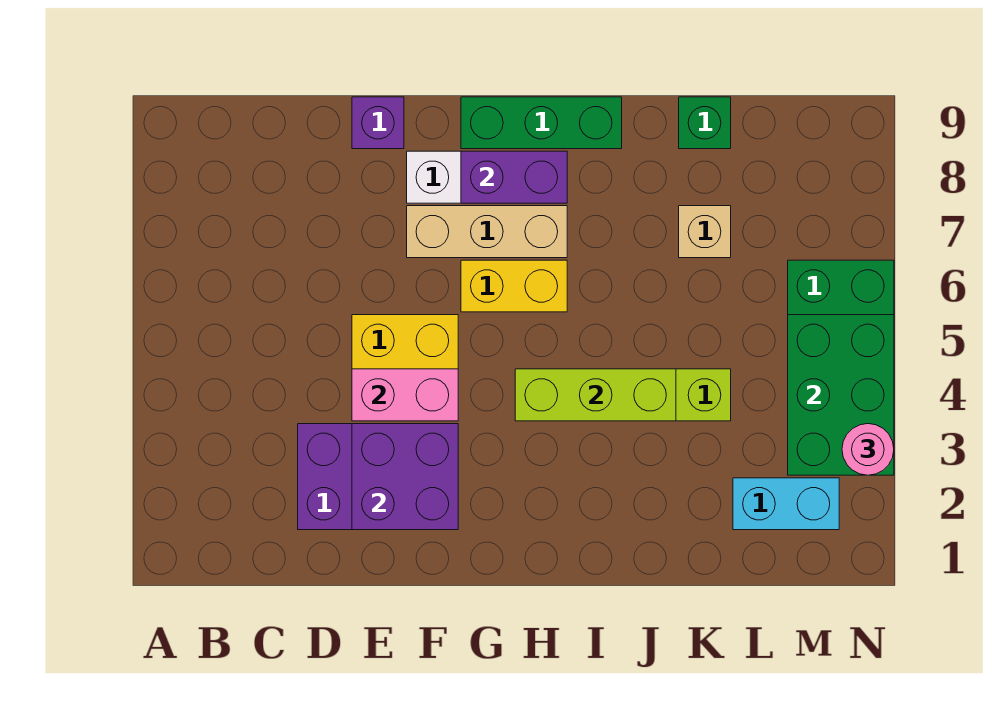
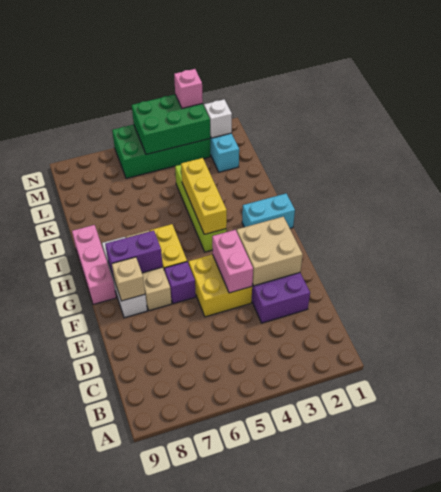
purple 2x2 brick [352,424,458,530] -> tan 2x2 brick [237,217,303,286]
purple 1x1 brick [352,97,404,149] -> purple 1x1 brick moved to [164,262,196,304]
purple 1x2 brick [461,151,567,203] -> purple 1x2 brick turned to [105,231,163,278]
green 1x3 brick [461,97,622,149] -> pink 1x3 brick [72,225,116,305]
none -> cyan 1x2 brick [242,194,295,228]
lime 1x3 brick [515,369,676,421] -> yellow 1x3 brick [181,158,227,234]
tan 1x1 brick [679,206,731,258] -> tan 1x1 brick moved to [112,257,145,301]
green 1x1 brick [679,97,731,149] -> none
none -> white 1x1 brick [204,99,232,138]
pink 1x1 round brick [842,424,894,475] -> pink 1x1 brick [174,69,203,108]

